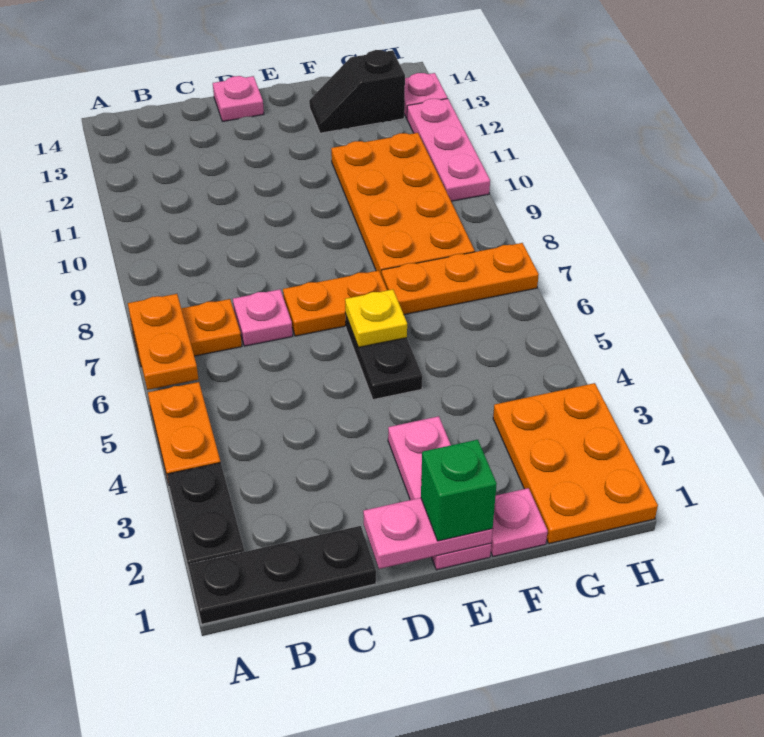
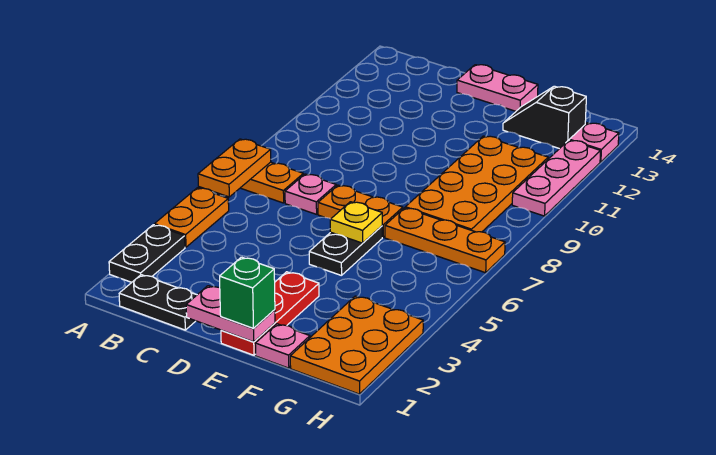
black 1x3 plate [188,526,376,624] -> black 1x2 plate [119,275,197,330]
pink 1x1 plate [213,76,264,121] -> pink 1x2 plate [457,65,538,111]
pink 1x3 plate [388,416,491,570] -> red 1x3 plate [221,272,319,355]

